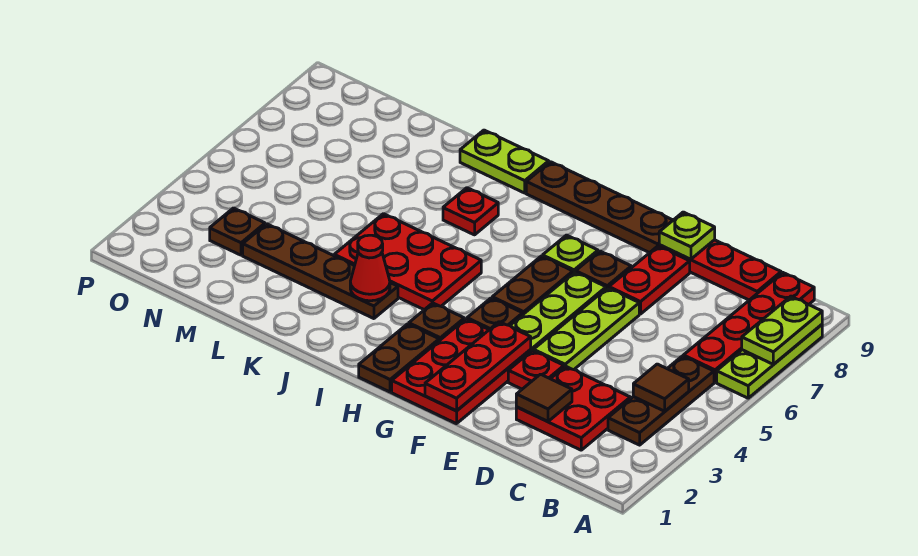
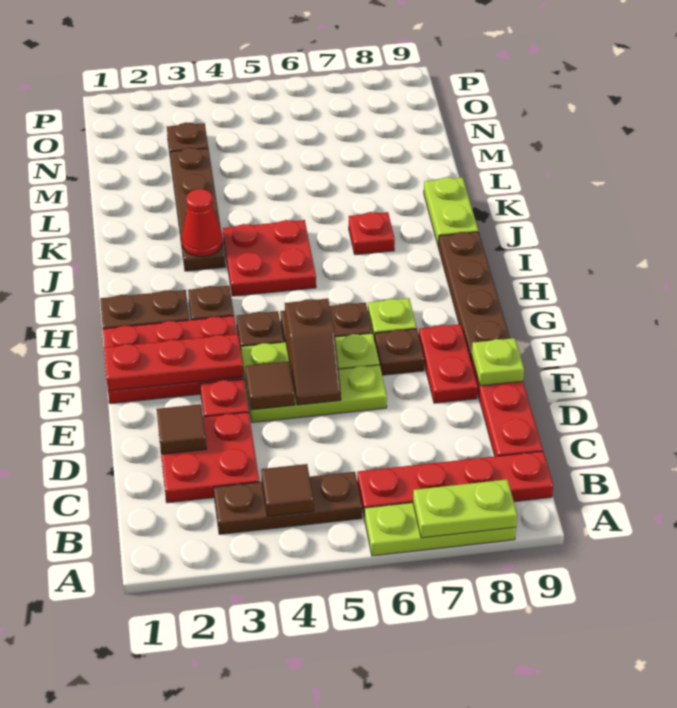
none -> brown 1x1 tile [245,361,295,410]
none -> brown 1x2 slope [285,299,341,405]
red 1x2 plate [609,246,690,314] -> red 1x2 plate turned to [419,324,478,403]
red 2x3 plate [334,214,481,310] -> red 2x2 plate [223,220,316,296]

